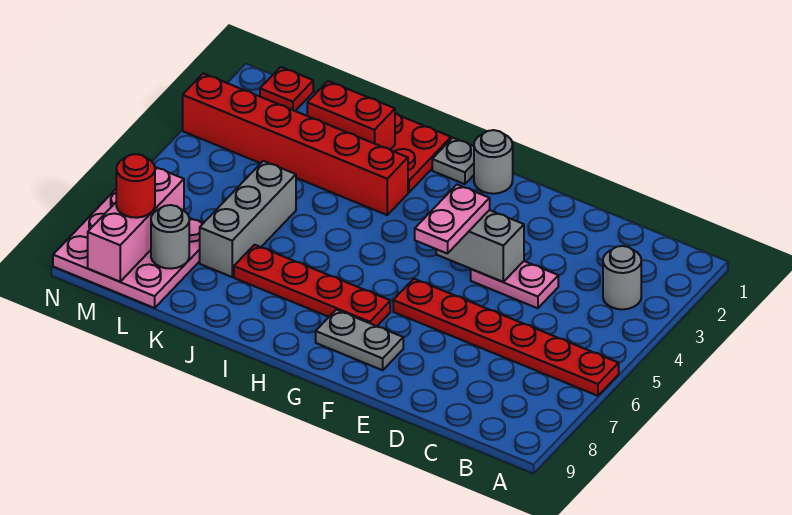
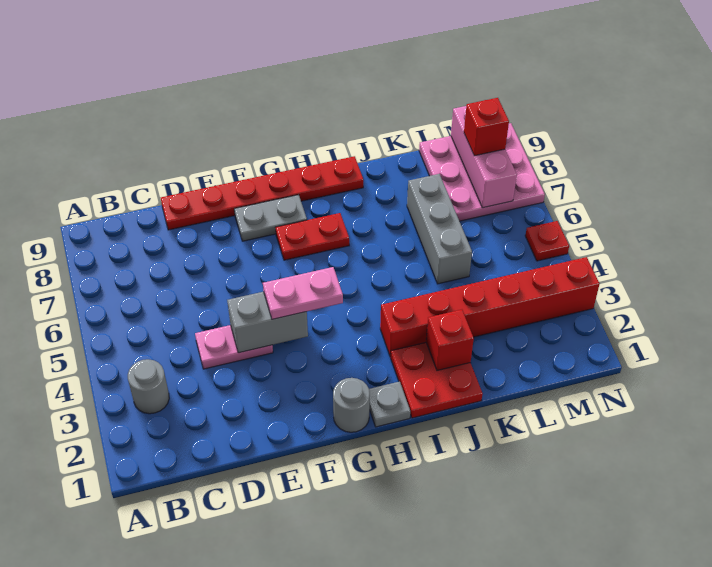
red 1x6 plate [393,279,619,396] -> red 1x6 plate moved to [161,156,363,230]
pink 1x2 plate [415,185,490,254] -> pink 1x2 plate turned to [263,267,343,319]
red 1x4 plate [234,245,390,326] -> red 1x2 plate [275,213,349,260]
red 1x2 brick [307,81,395,150] -> red 1x1 brick [426,310,474,371]
grey 1x1 round brick [151,205,189,269] -> none
red 1x1 plate [260,67,313,111] -> red 1x1 plate moved to [525,221,569,261]
red 1x1 round brick [116,154,155,218] -> red 1x1 brick [464,98,509,156]

